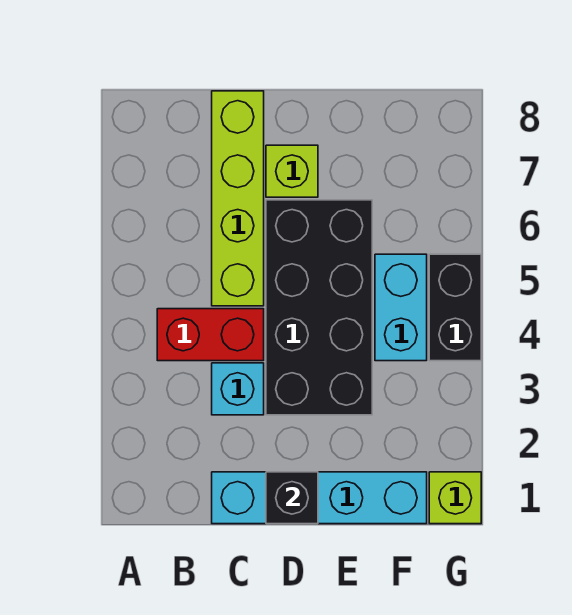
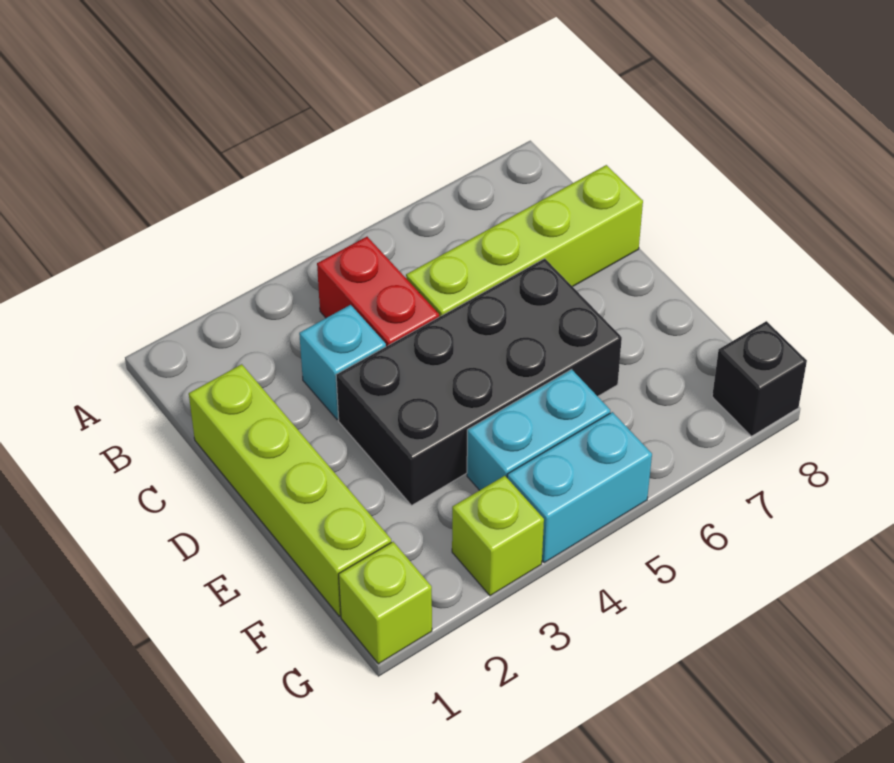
cyan 1x4 brick [212,472,427,524] -> lime 1x4 brick [189,364,391,616]
black 1x1 brick [266,472,318,524] -> black 1x1 brick moved to [712,321,807,436]
lime 1x1 brick [266,145,318,197] -> lime 1x1 brick moved to [452,476,544,596]
black 1x2 brick [429,254,481,361] -> cyan 1x2 brick [507,412,652,563]

